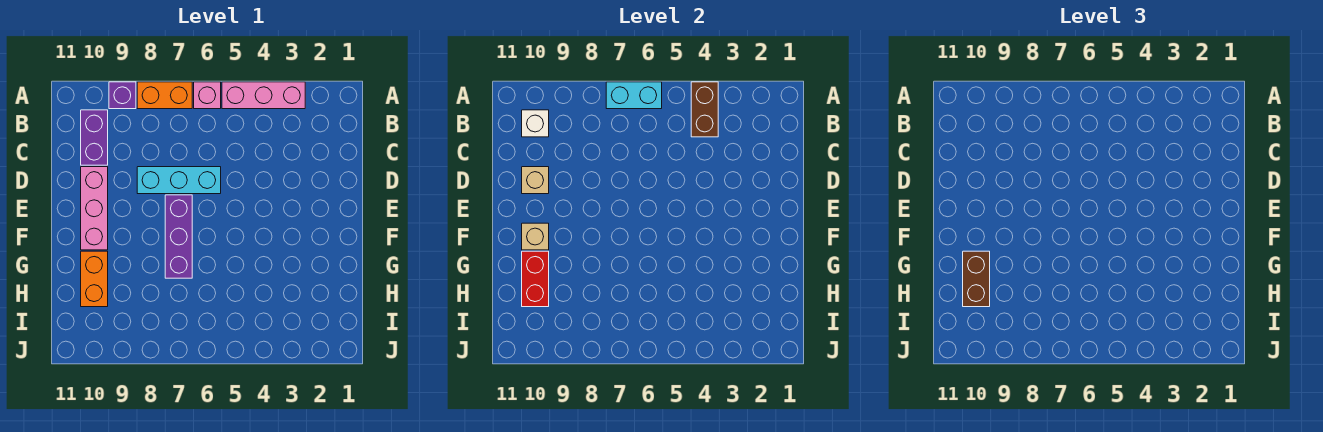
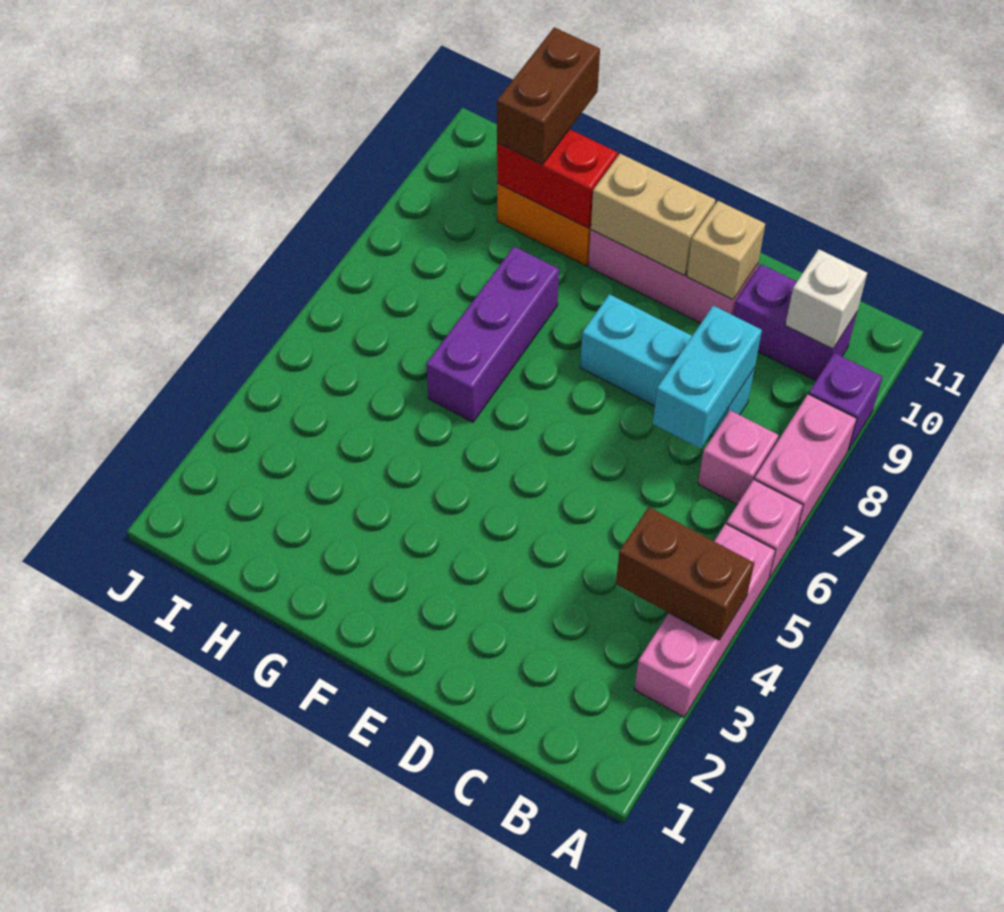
cyan 1x2 brick [606,82,662,109] -> cyan 1x2 brick moved to [653,306,762,449]
orange 1x2 brick [137,82,192,109] -> pink 1x2 brick [754,394,857,535]
none -> pink 1x1 brick [698,410,778,505]
cyan 1x3 brick [137,167,221,194] -> cyan 1x3 brick turned to [580,294,755,436]
purple 1x3 brick [165,195,192,278] -> purple 1x3 brick turned to [426,247,559,422]
tan 1x1 brick [522,223,549,250] -> tan 1x2 brick [591,154,715,275]
brown 1x2 brick [963,251,990,307] -> brown 1x2 brick turned to [497,27,600,165]

